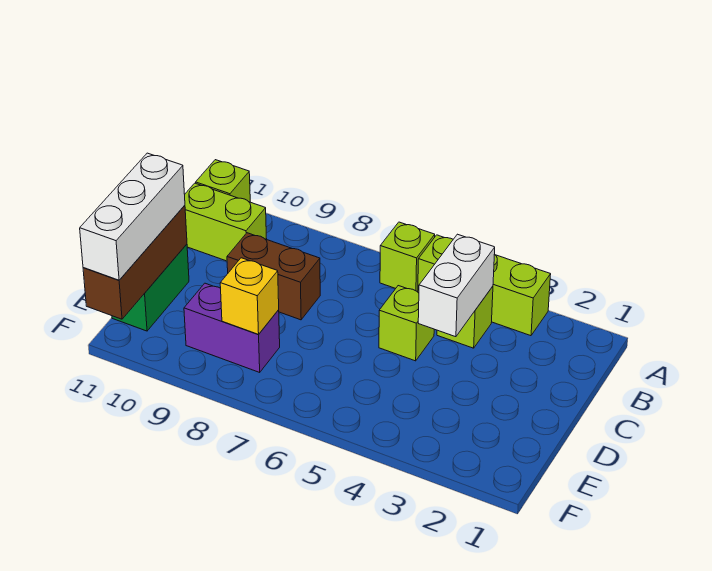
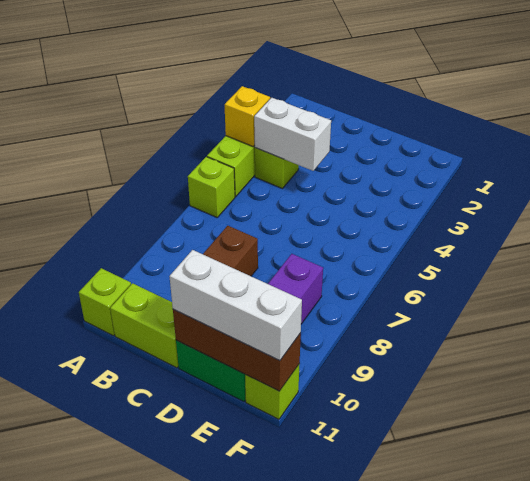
lime 1x2 brick [185,183,267,261] -> lime 1x2 brick turned to [110,283,178,368]
lime 1x1 brick [379,286,434,361] -> lime 1x1 brick moved to [245,364,300,419]
yellow 1x1 brick [220,258,279,335] -> yellow 1x1 brick moved to [225,86,270,146]

